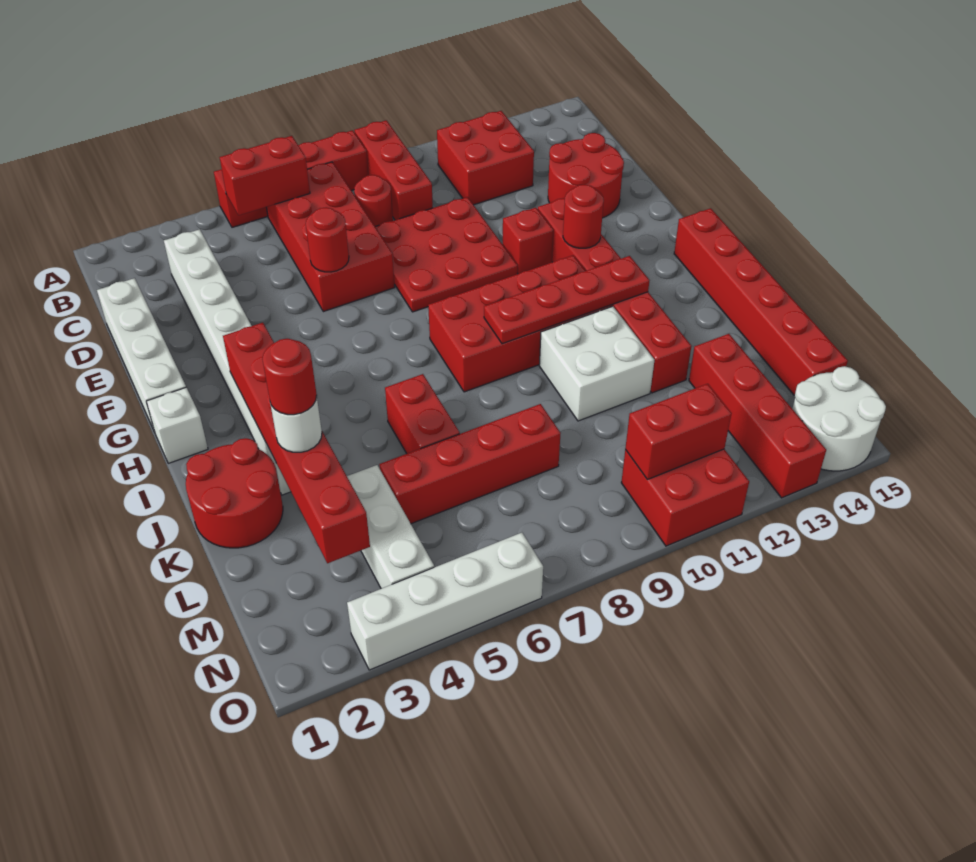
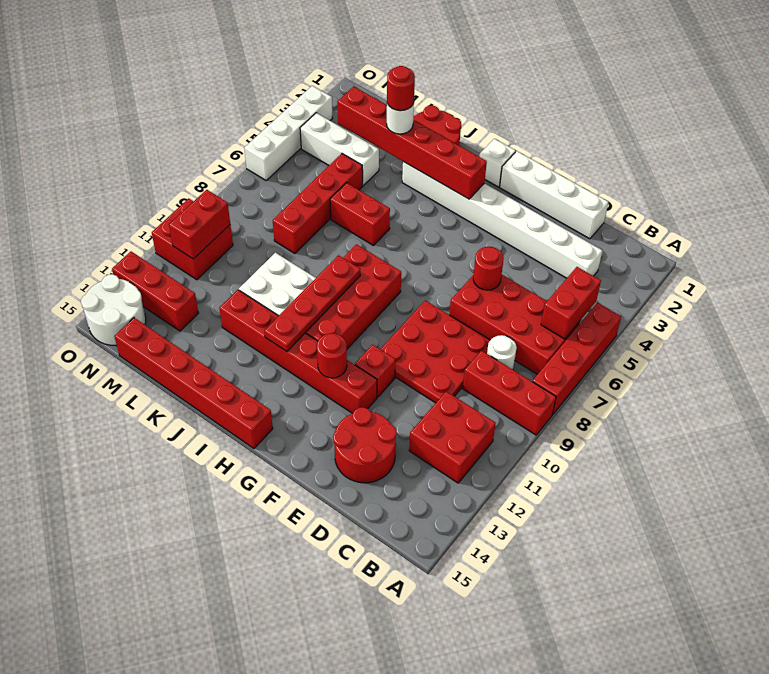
red 1x1 round brick [354,175,393,226] -> white 1x1 round brick [487,335,517,370]
red 1x4 brick [689,334,826,498] -> red 1x3 brick [112,252,198,331]

